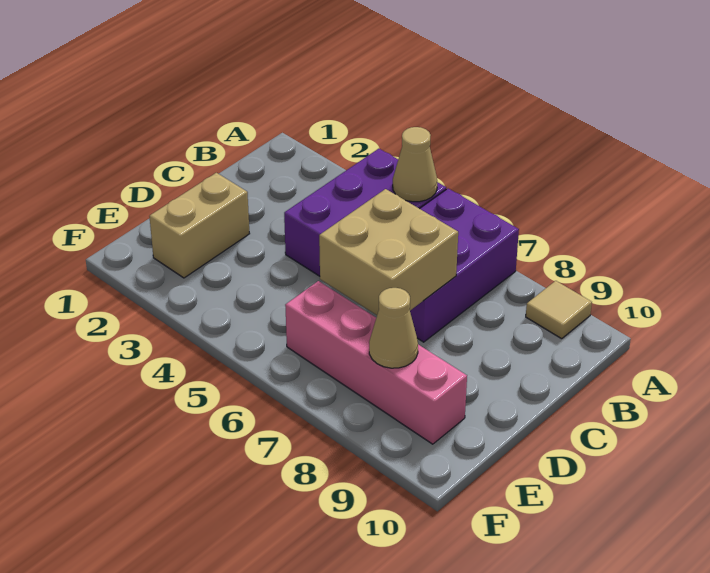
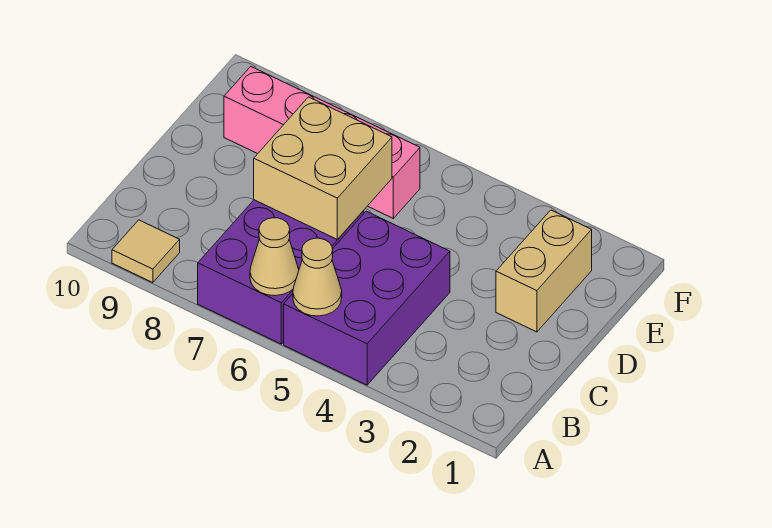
tan 1x1 cone [369,288,418,368] -> tan 1x1 cone moved to [250,218,299,296]

